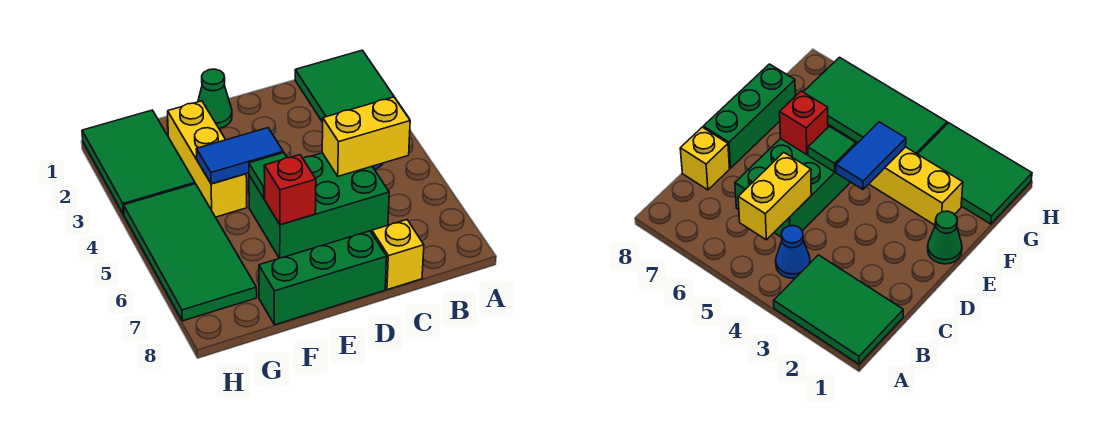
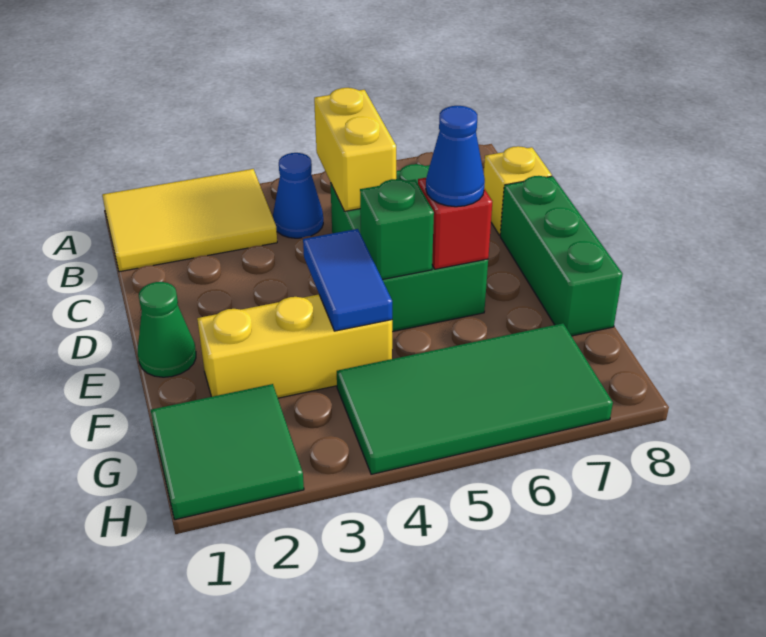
green 2x3 tile [295,50,408,122] -> yellow 2x3 tile [102,169,277,272]
green 1x1 tile [249,153,287,198] -> green 1x1 brick [360,179,434,280]
none -> blue 1x1 cone [426,106,485,207]
green 2x3 tile [82,110,195,214] -> green 2x2 tile [151,384,304,520]

